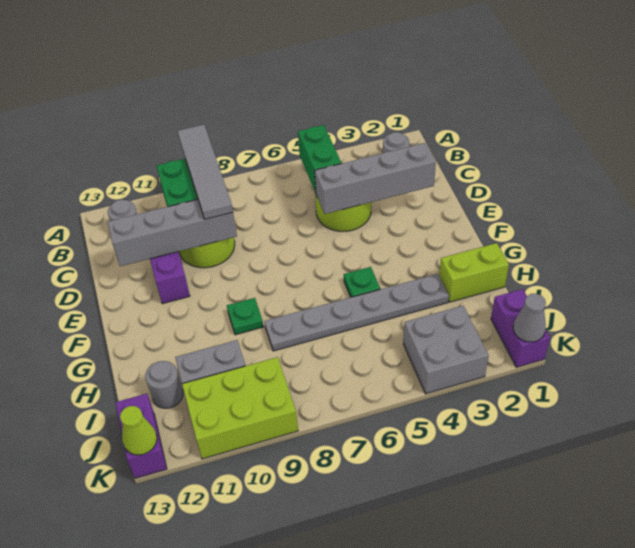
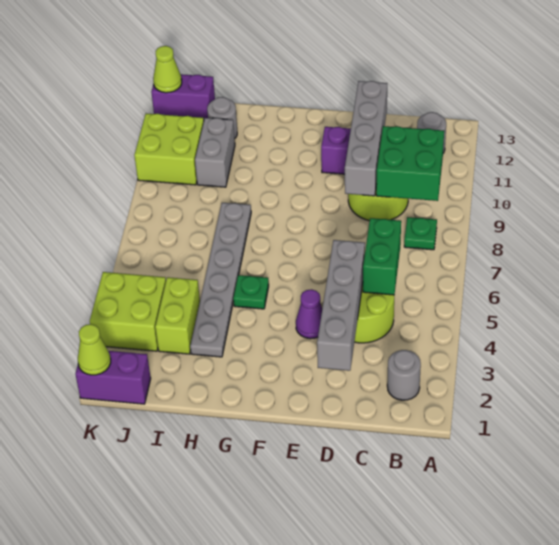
grey 1x4 tile [178,124,233,219] -> none
green 1x2 brick [298,125,341,193] -> green 1x2 brick turned to [363,218,401,295]
none -> purple 1x1 cone [296,289,322,339]
green 1x1 plate [227,298,263,335] -> green 1x1 plate moved to [404,217,437,250]
lime 1x2 brick [439,243,509,302] -> lime 1x2 brick moved to [155,277,200,354]
grey 2x2 brick [403,306,489,394] -> lime 2x2 brick [90,272,166,351]
lime 2x3 brick [182,357,298,459] -> lime 2x2 brick [134,114,204,185]
grey 1x1 cone [513,294,546,342] -> lime 1x1 cone [78,324,111,375]

